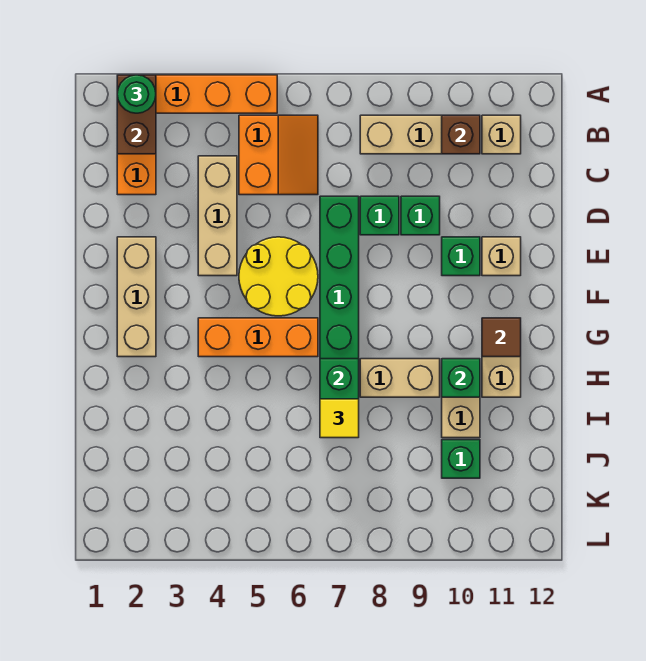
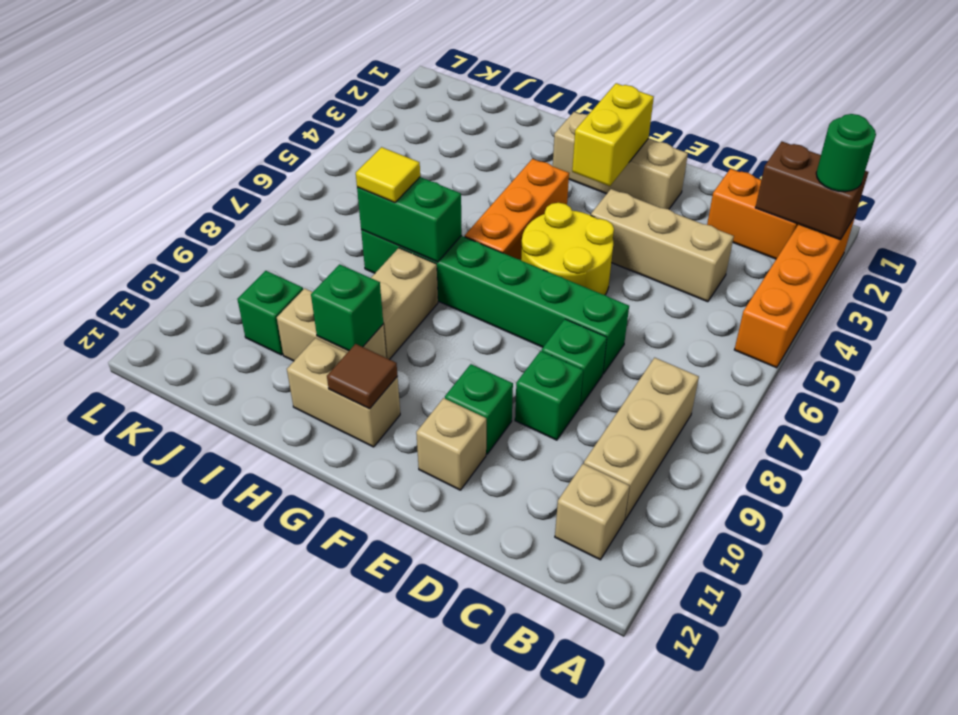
orange 2x2 slope [239,115,318,195] -> none
brown 1x1 brick [442,115,480,154] -> none
none -> yellow 1x2 brick [572,83,654,186]

